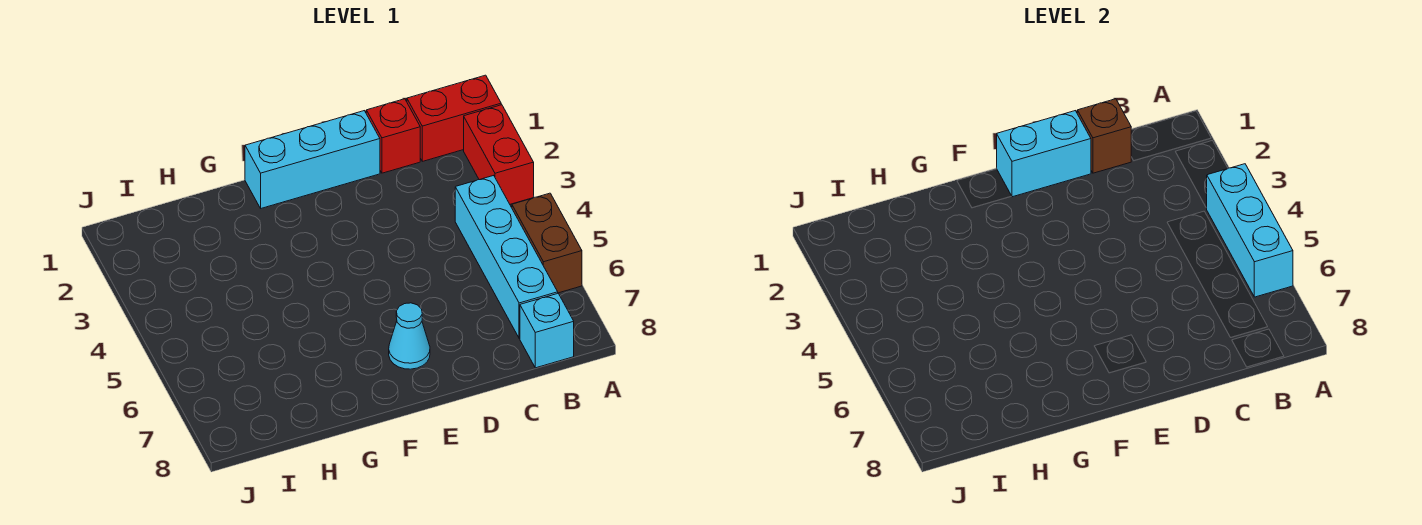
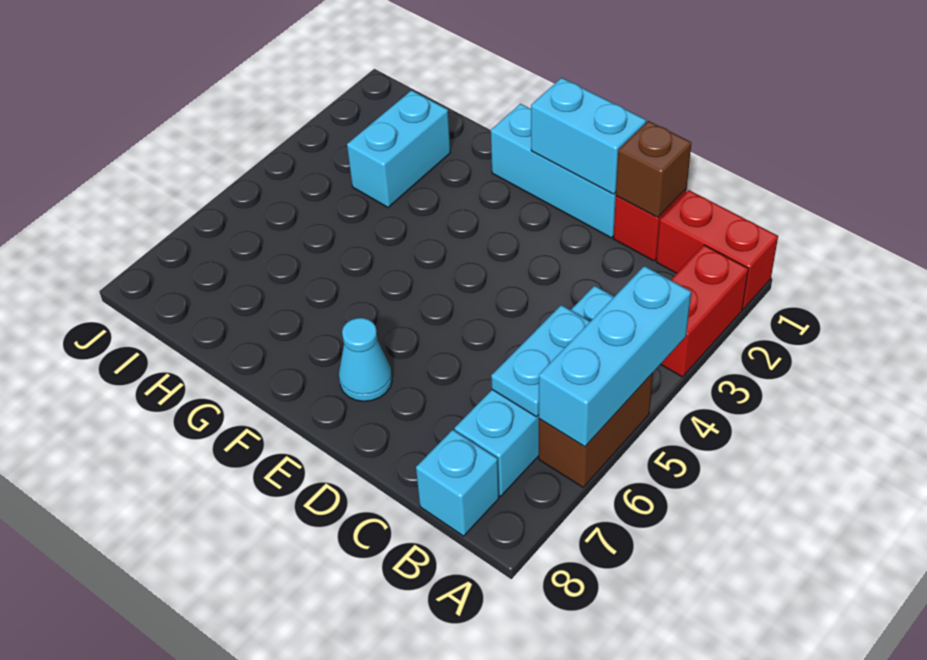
none -> cyan 1x2 plate [491,305,590,417]
none -> cyan 1x2 brick [347,90,451,207]

